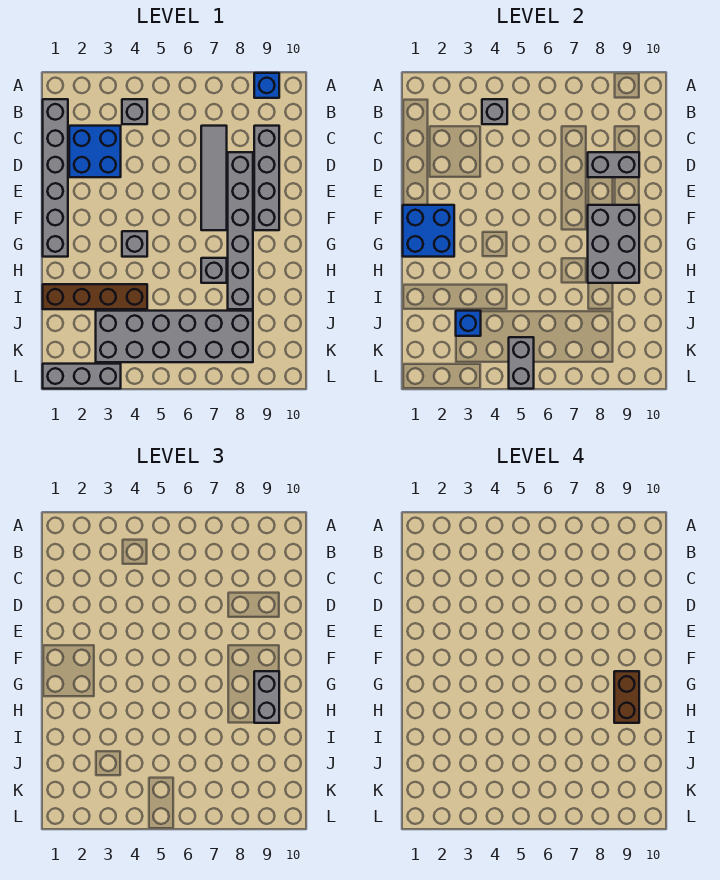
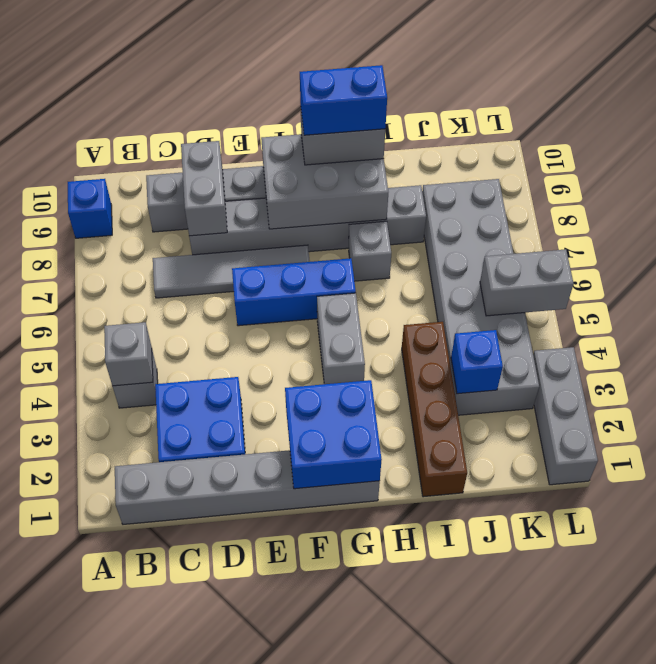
none -> blue 1x3 brick [232,258,356,326]
grey 1x1 brick [122,231,147,257] -> grey 1x2 brick [317,293,365,384]
brown 1x2 brick [614,671,639,723] -> blue 1x2 brick [300,65,387,135]

